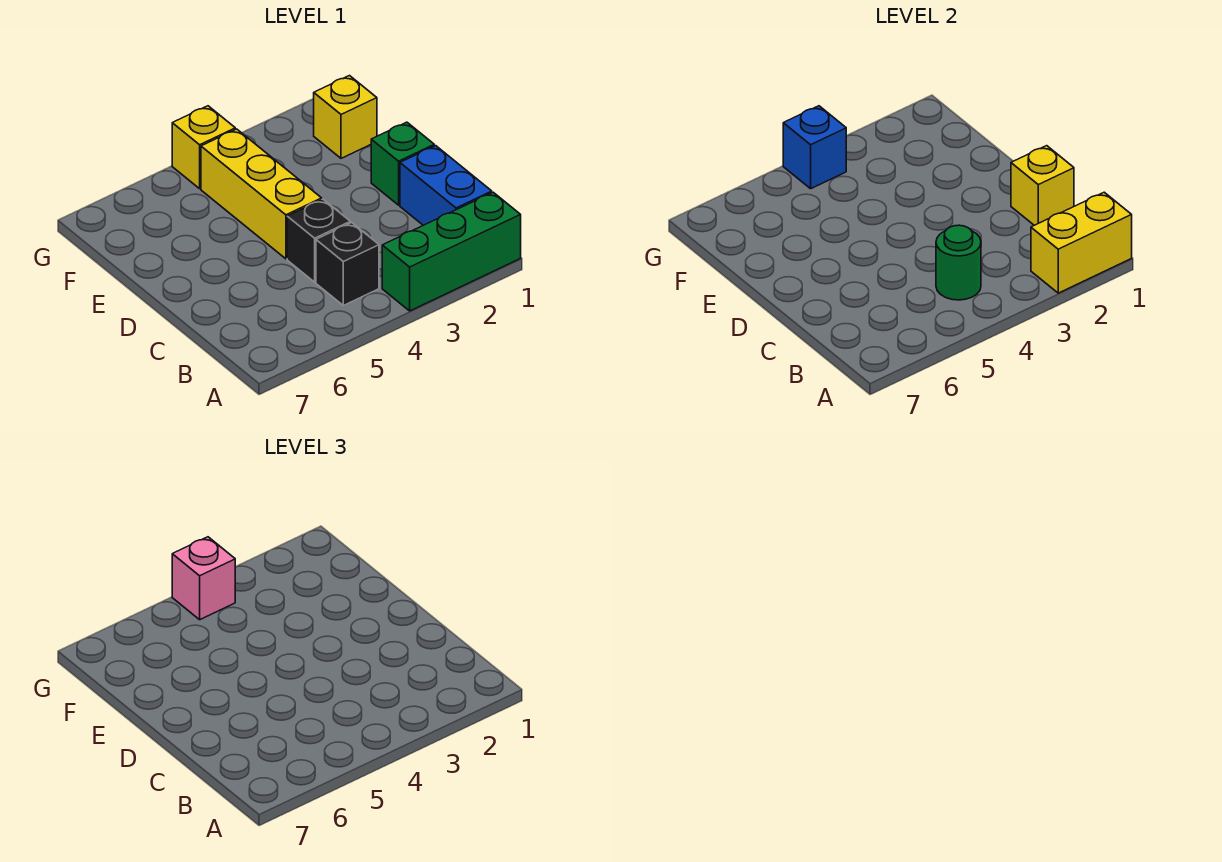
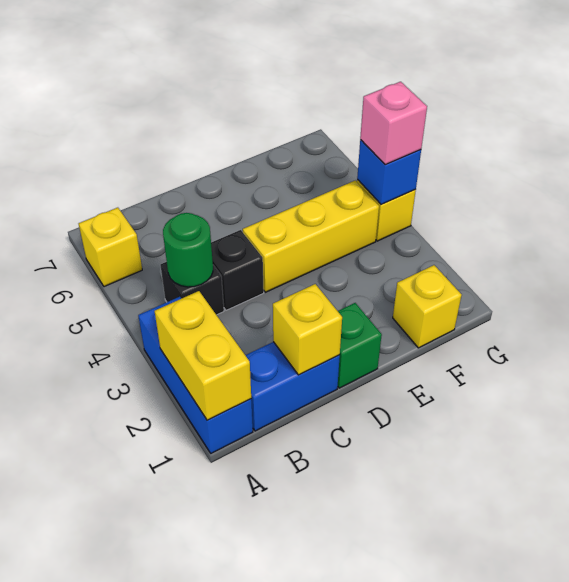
green 1x3 brick [382,192,521,311] -> blue 1x3 brick [138,297,253,453]
none -> yellow 1x1 brick [79,208,142,287]

